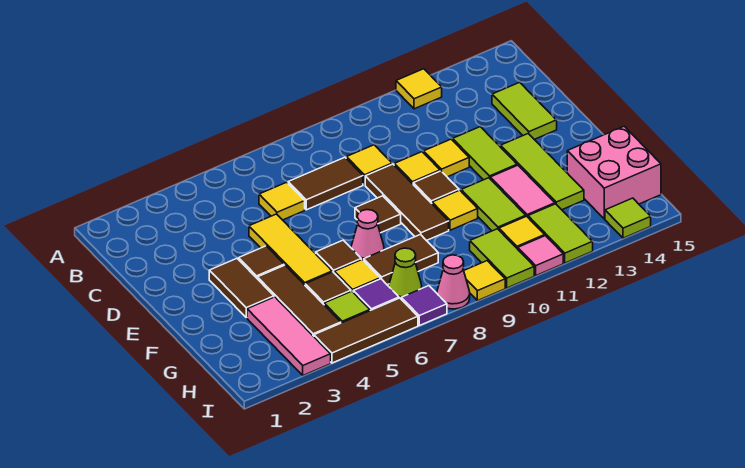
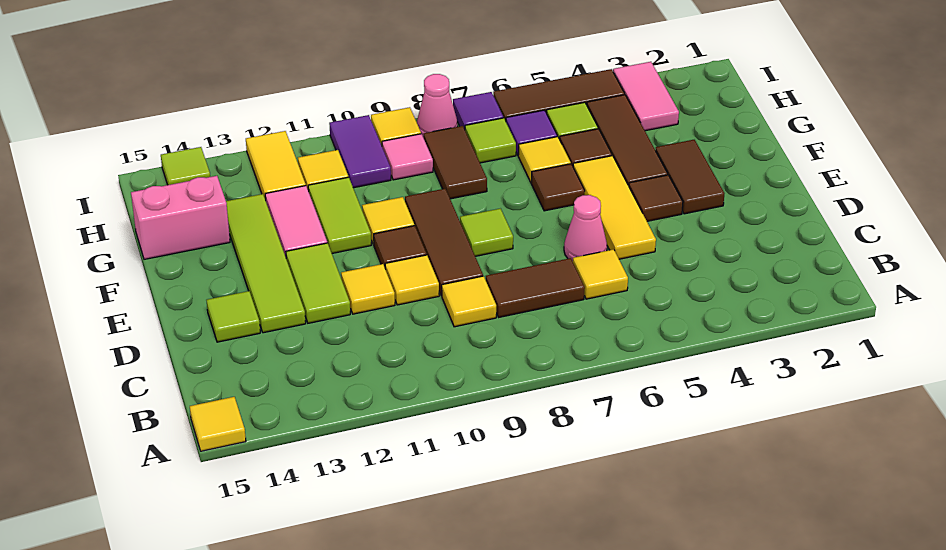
yellow 1x1 tile [396,69,442,109] -> yellow 1x1 tile moved to [190,397,246,451]
lime 1x2 tile [492,82,557,139] -> lime 1x1 tile [207,291,260,342]
brown 1x1 tile [355,196,401,233] -> lime 1x1 tile [460,209,513,256]
lime 1x3 tile [501,134,584,210] -> lime 1x4 tile [226,194,306,333]
pink 1x1 cone [351,210,384,261] -> pink 1x1 cone moved to [564,195,607,261]
pink 1x3 tile [247,297,331,375] -> pink 1x2 tile [613,62,679,131]
brown 1x2 tile [364,235,438,285] -> brown 1x2 tile turned to [424,126,487,199]
pink 2x2 brick [567,126,661,219] -> pink 1x2 brick [131,176,230,259]
lime 1x1 cone [389,248,422,299] -> lime 1x1 tile [465,118,516,163]
lime 1x2 tile [470,229,534,288] -> purple 1x2 tile [329,115,391,188]
lime 1x2 tile [528,204,593,263] -> yellow 1x2 tile [246,131,306,200]
pink 1x1 tile [518,236,563,275] -> pink 1x1 tile moved to [382,134,433,180]

